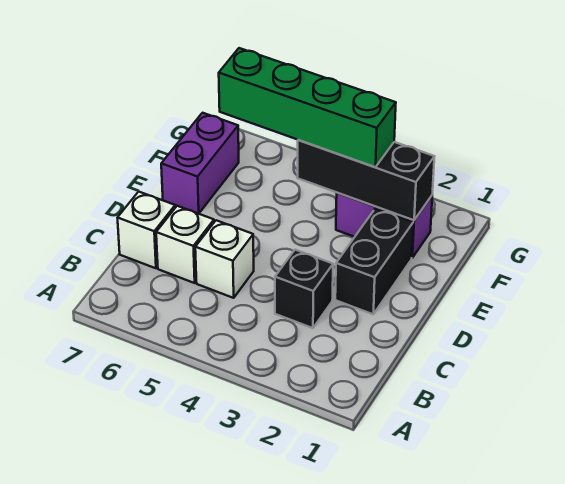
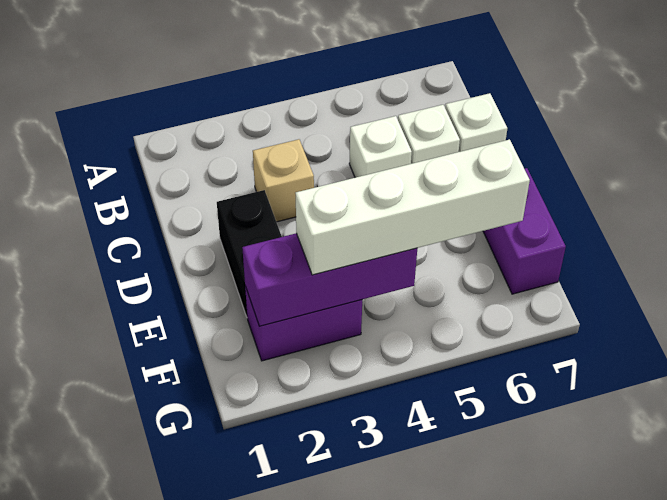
black 1x1 brick [275,250,333,328] -> tan 1x1 brick [253,139,314,222]
black 1x3 brick [297,140,434,220] -> purple 1x3 brick [242,233,417,326]
green 1x4 brick [219,48,396,167] -> white 1x4 brick [295,139,530,275]

